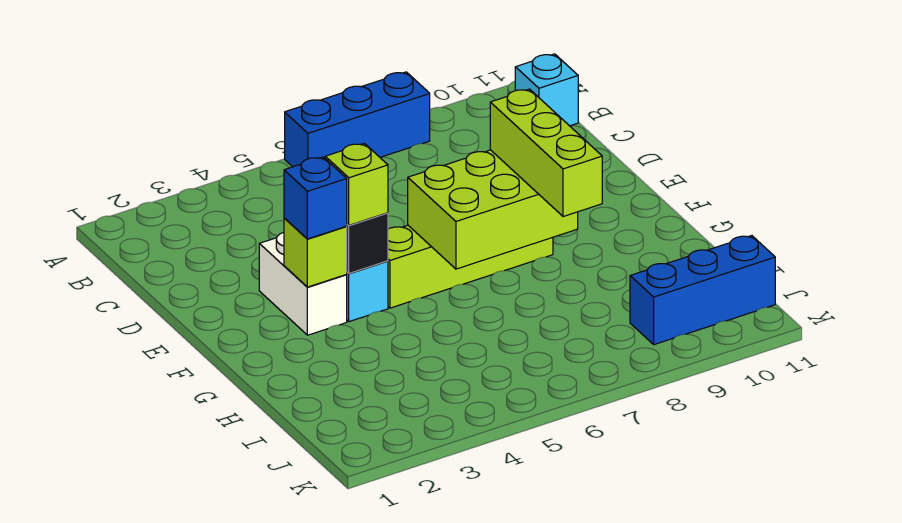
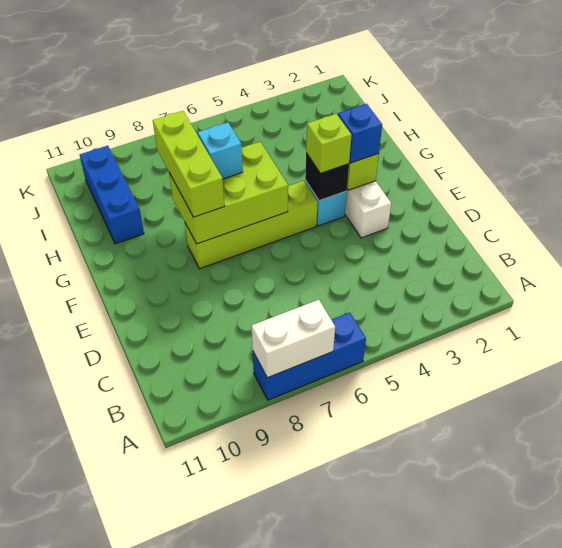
none -> white 1x2 brick [252,300,335,378]
cyan 1x1 brick [515,54,578,126] -> cyan 1x1 brick moved to [198,122,243,179]
blue 1x3 brick [630,236,775,345] -> blue 1x3 brick turned to [80,146,144,244]

